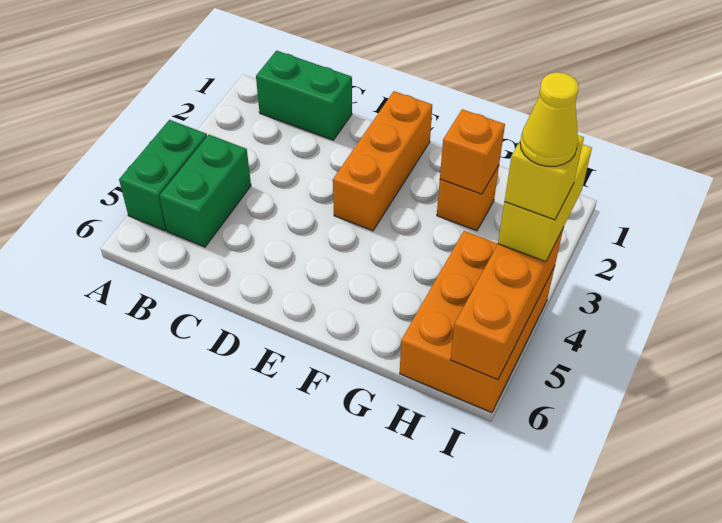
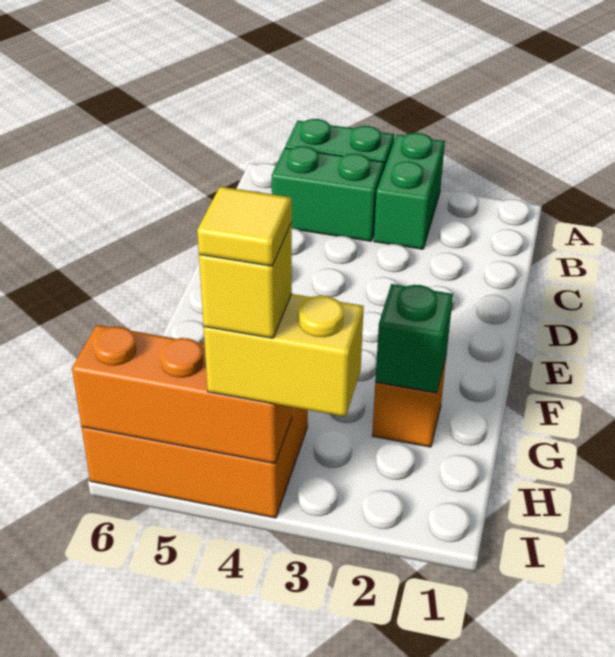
green 1x2 brick [256,51,352,140] -> green 1x2 brick moved to [374,133,445,249]
orange 1x3 brick [333,91,432,231] -> none
orange 1x1 brick [440,109,505,194] -> green 1x1 brick [375,284,453,393]
yellow 1x1 cone [520,72,579,166] -> yellow 1x1 tile [197,187,292,266]

